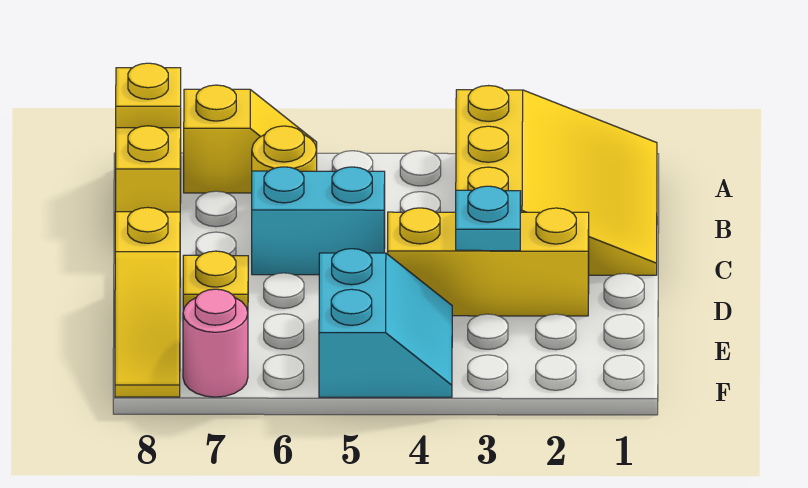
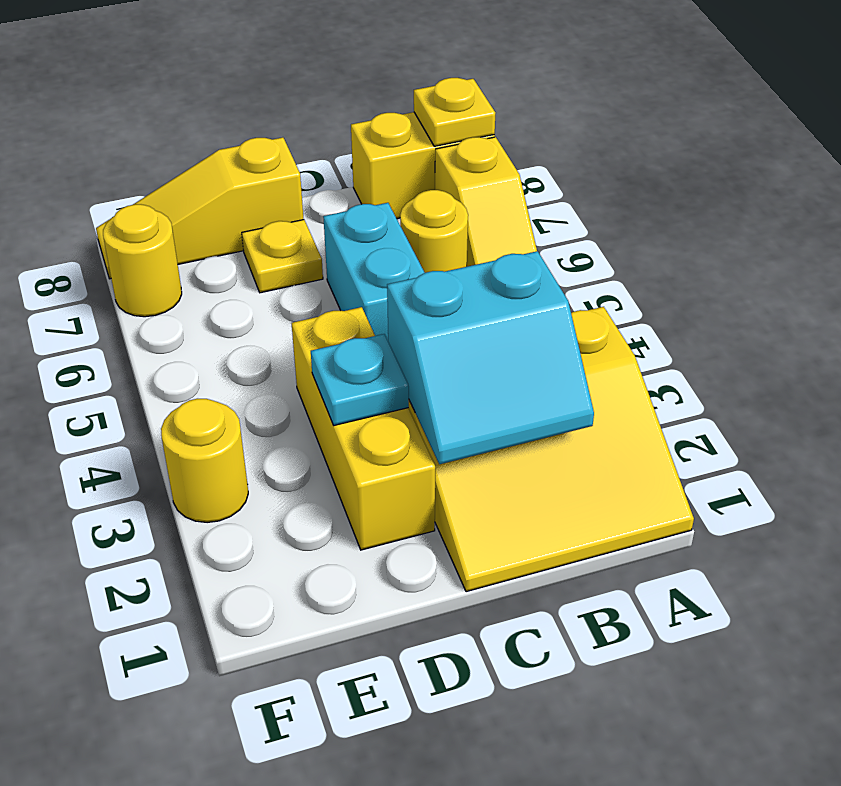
cyan 2x2 slope [319,249,452,397] -> cyan 2x2 slope moved to [387,251,594,464]
none -> yellow 1x1 round brick [161,399,248,523]
pink 1x1 round brick [183,289,248,397] -> yellow 1x1 round brick [103,204,182,317]

